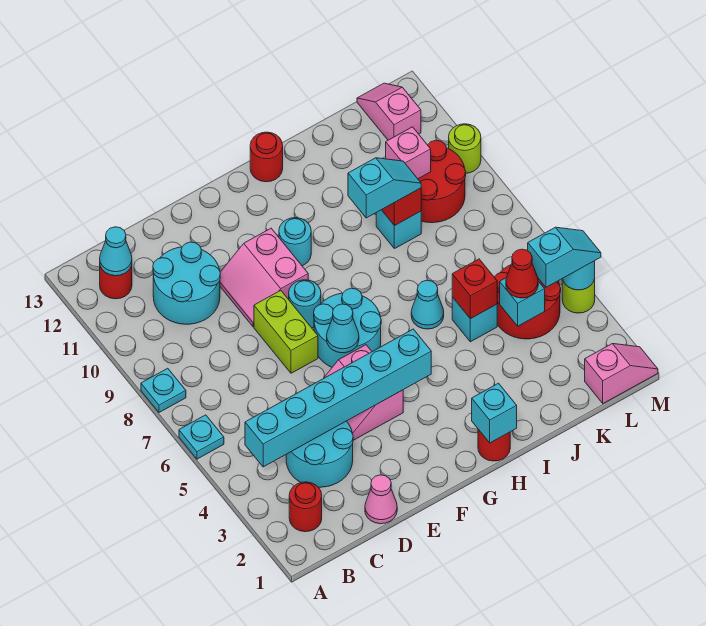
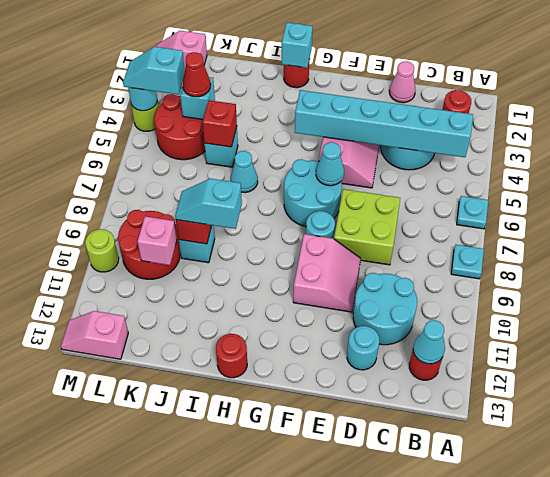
lime 1x2 brick [254,291,318,373] -> lime 2x2 brick [334,189,400,265]
cyan 1x1 round brick [279,218,311,266] -> cyan 1x1 round brick moved to [347,326,379,370]
pink 1x2 slope [357,83,421,140] -> pink 1x2 slope turned to [61,311,128,359]

